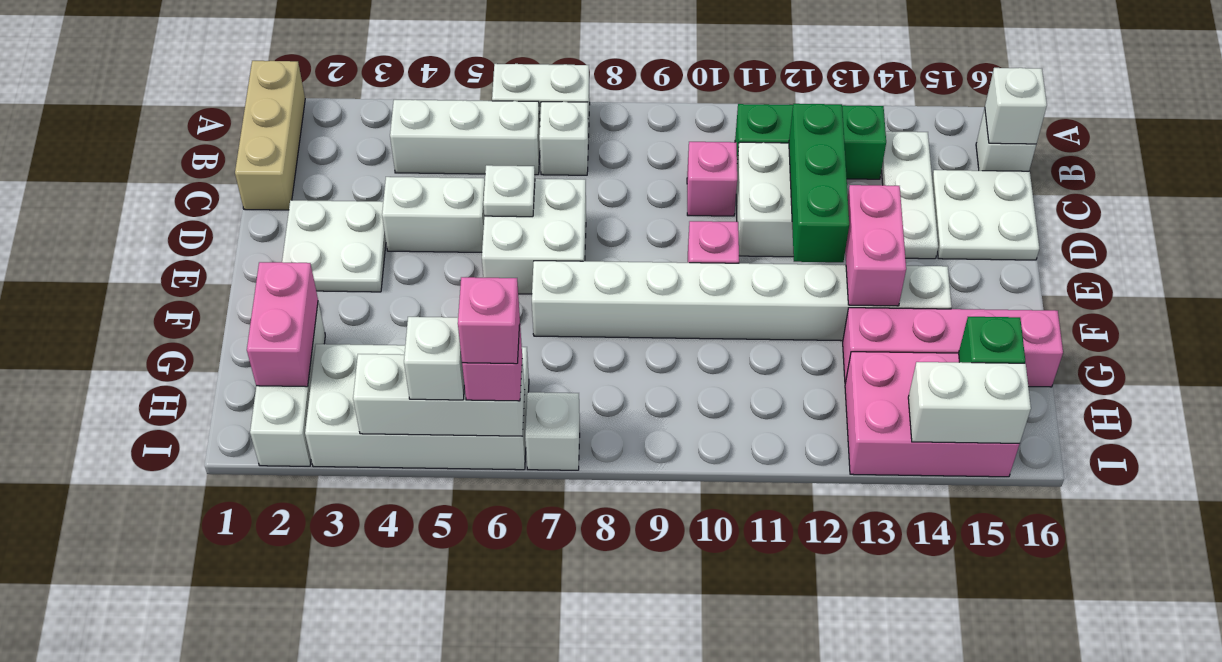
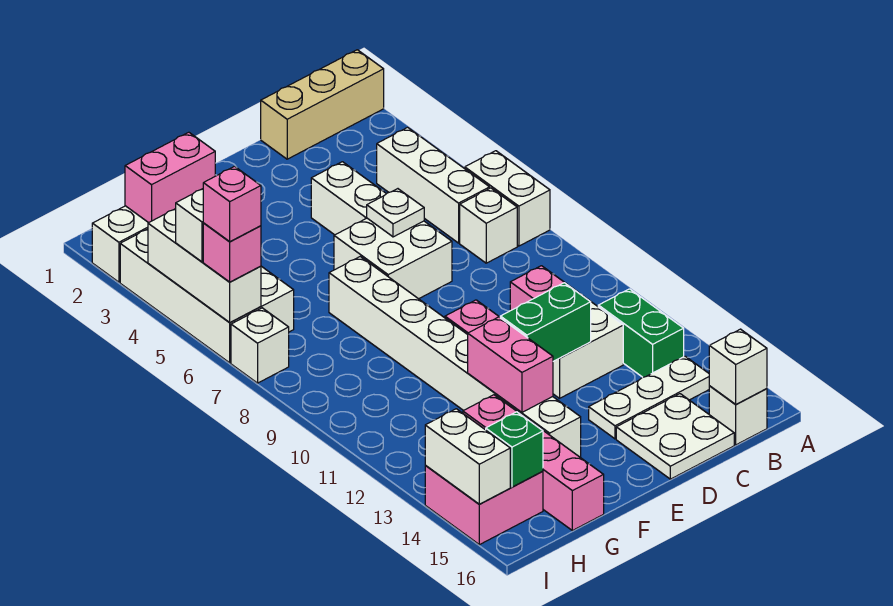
green 1x3 brick [735,104,886,179] -> green 1x2 brick [598,289,684,377]
green 1x3 brick [789,104,849,262] -> green 1x2 brick [500,283,591,361]
white 2x2 plate [282,200,386,292] -> none
pink 1x2 brick [845,185,906,306] -> pink 1x2 brick turned to [468,317,553,412]
pink 2x3 brick [845,352,1019,477] -> pink 2x2 brick [425,465,543,545]

